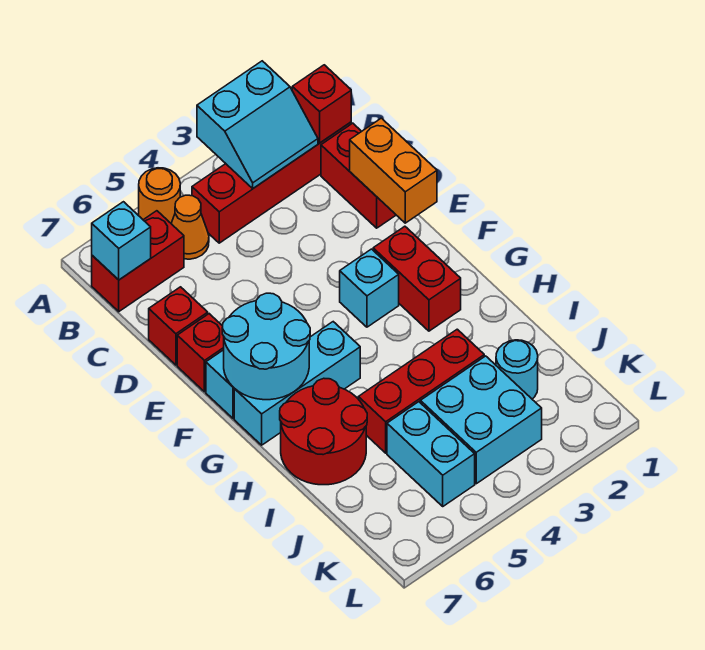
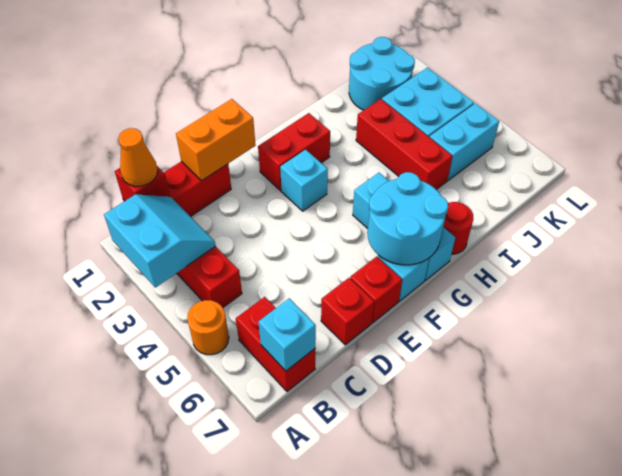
orange 1x1 cone [171,195,209,259] -> orange 1x1 cone moved to [119,128,158,186]
red 2x2 round brick [280,378,367,485] -> red 1x1 round brick [443,202,473,254]
cyan 1x1 round brick [496,340,538,399] -> cyan 2x2 round brick [349,37,415,110]

